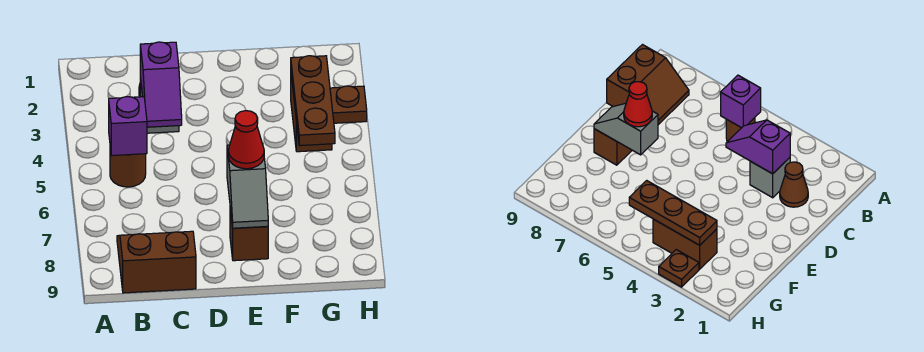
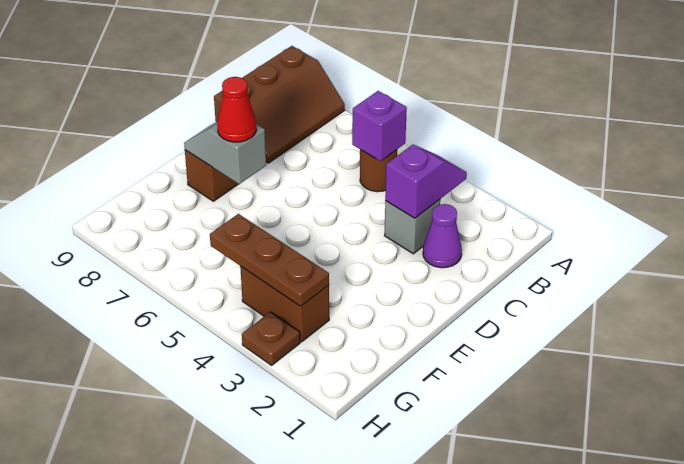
brown 2x2 slope [117,231,196,293] -> brown 2x3 slope [214,46,345,163]
brown 1x1 cone [780,162,808,207] -> purple 1x1 cone [423,204,462,268]
purple 1x2 slope [140,42,182,127] -> purple 1x2 slope turned to [385,145,467,218]

